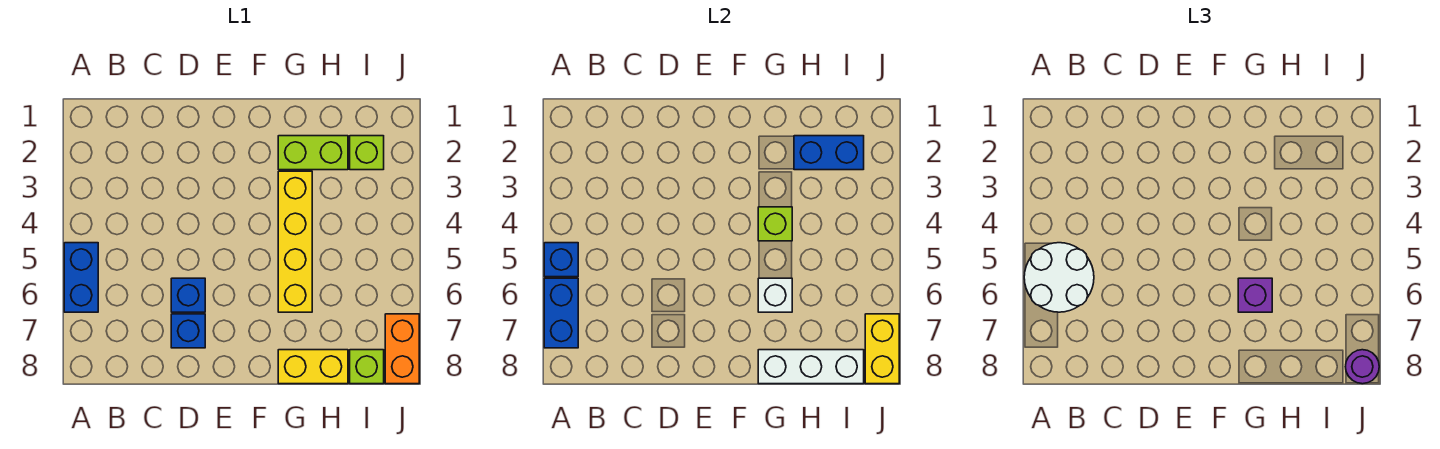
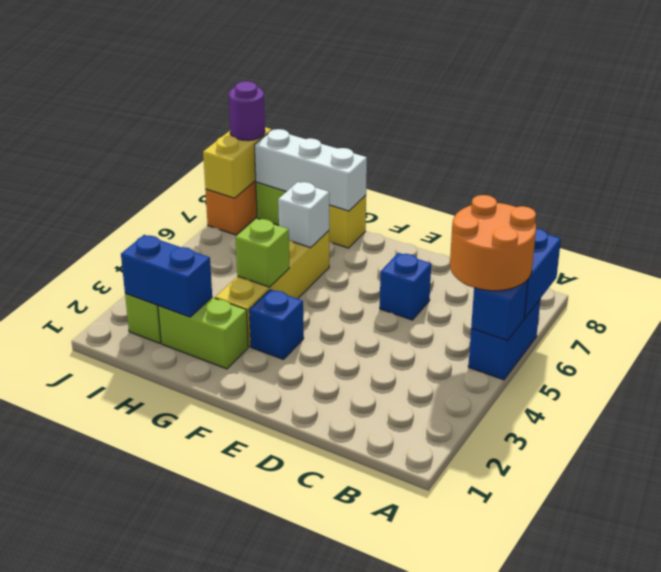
white 2x2 round brick [1024,243,1094,312] -> orange 2x2 round brick [450,195,536,291]
blue 1x1 brick [171,314,205,348] -> blue 1x1 brick moved to [249,289,304,359]
purple 1x1 brick [1238,278,1272,312] -> none

